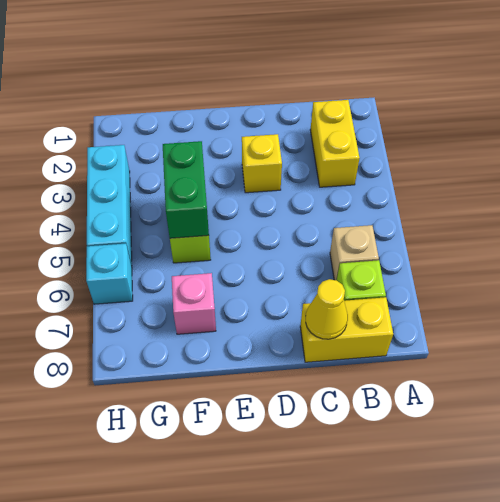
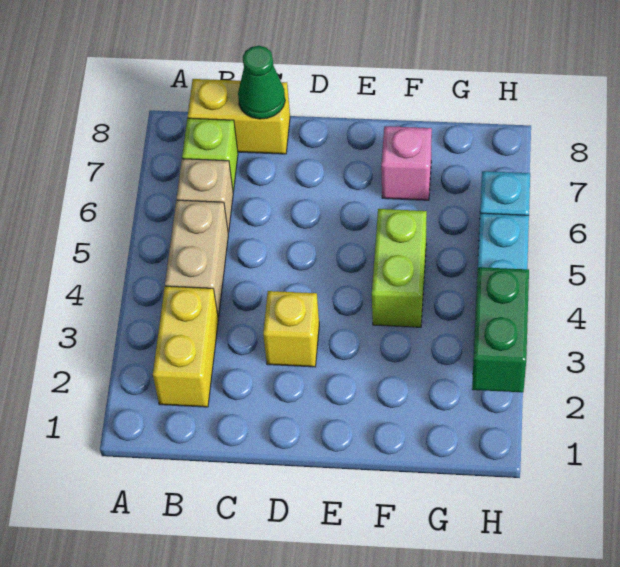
none -> tan 1x2 brick [165,200,228,318]
yellow 1x1 cone [306,279,348,339] -> green 1x1 cone [238,46,285,119]
green 1x2 brick [163,141,209,238] -> green 1x2 brick moved to [472,267,529,392]

